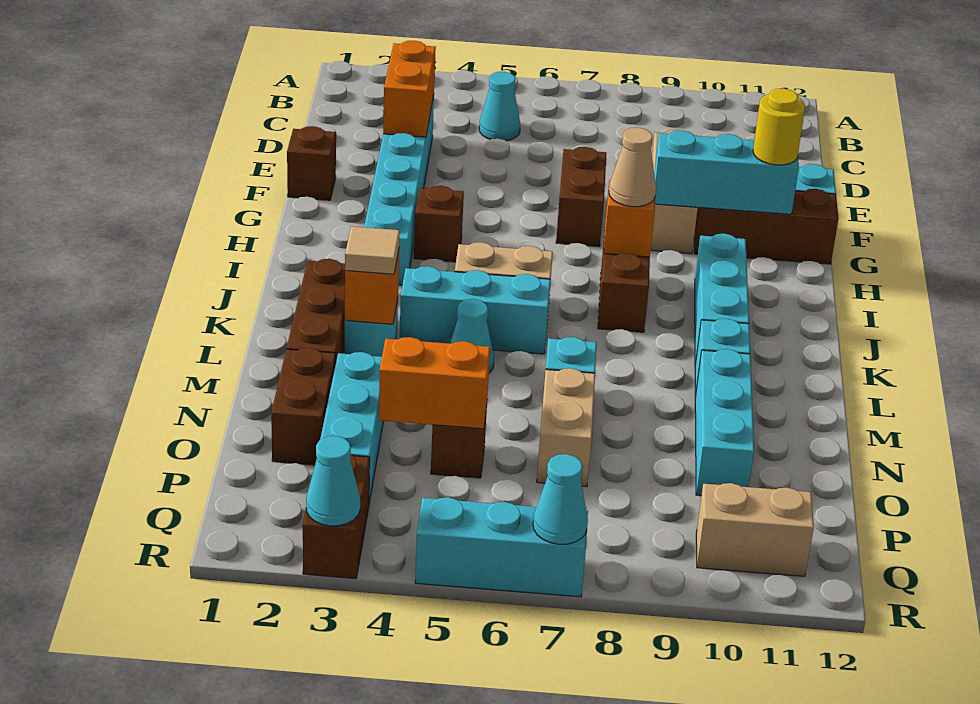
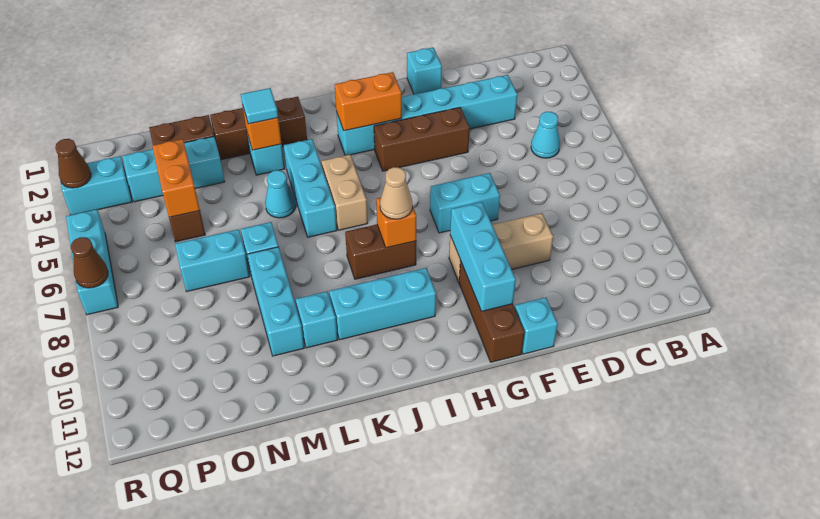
orange 1x2 brick [383,41,436,137] -> orange 1x2 brick moved to [335,72,402,131]
brown 1x1 brick [287,126,336,200] -> cyan 1x1 brick [407,48,442,94]
brown 1x2 brick [556,147,606,247] -> cyan 1x2 brick [430,173,500,233]
yellow 1x1 round brick [753,88,805,165] -> none
brown 1x1 brick [414,186,464,262] -> brown 1x3 brick [374,107,470,171]
tan 1x1 tile [345,226,400,274] -> cyan 1x1 tile [241,88,278,124]
cyan 1x3 brick [695,349,754,496] -> cyan 1x3 brick turned to [247,247,304,356]
tan 1x2 brick [537,368,595,487] -> cyan 1x2 brick [175,229,250,291]
brown 1x2 brick [303,455,370,579] -> cyan 1x2 brick [61,156,132,215]
tan 1x2 brick [696,483,814,576] -> none
cyan 1x1 cone [306,436,360,526] -> brown 1x1 cone [55,139,91,188]
cyan 1x1 cone [533,454,588,544] -> brown 1x1 cone [71,237,108,288]

